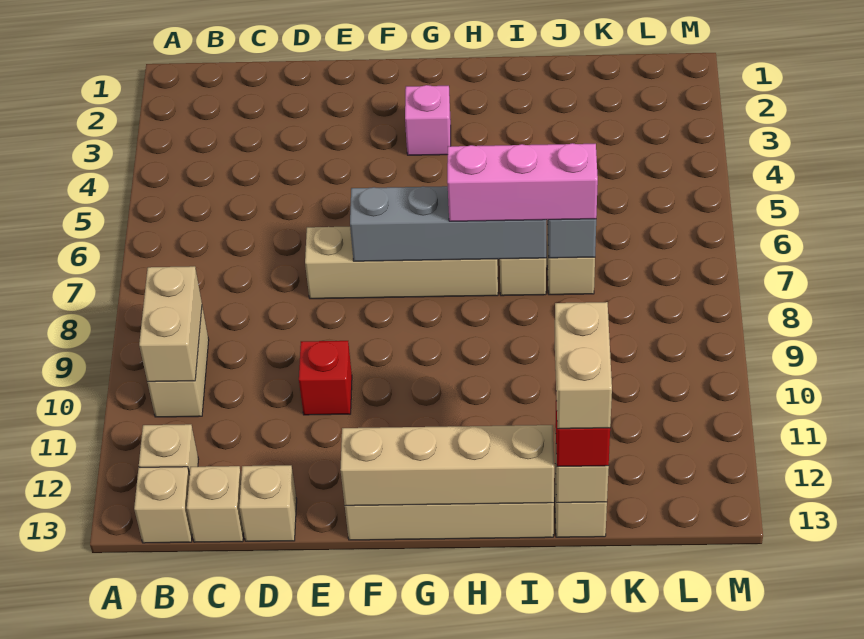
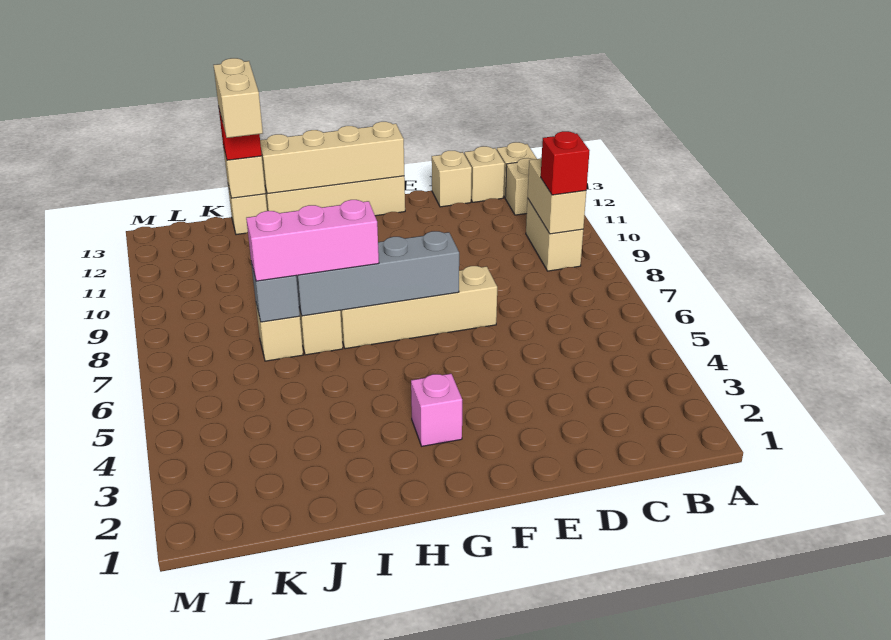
red 1x1 brick [299,341,352,415] -> red 1x1 brick moved to [541,131,590,195]

